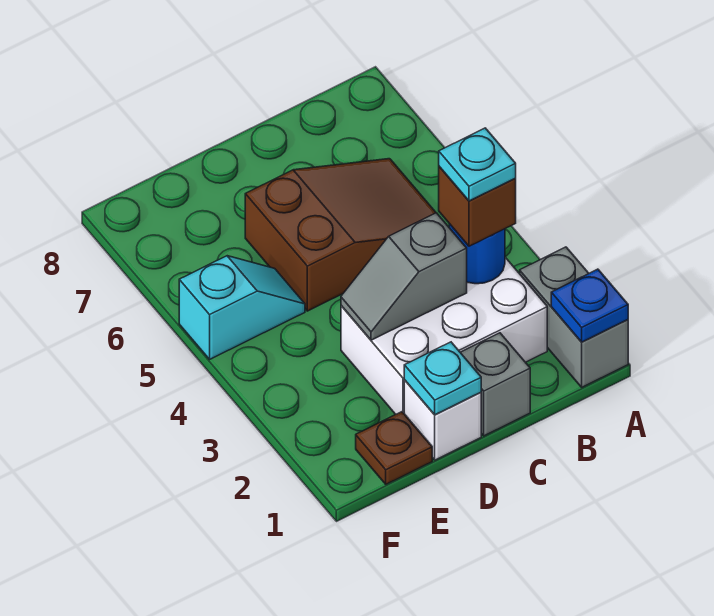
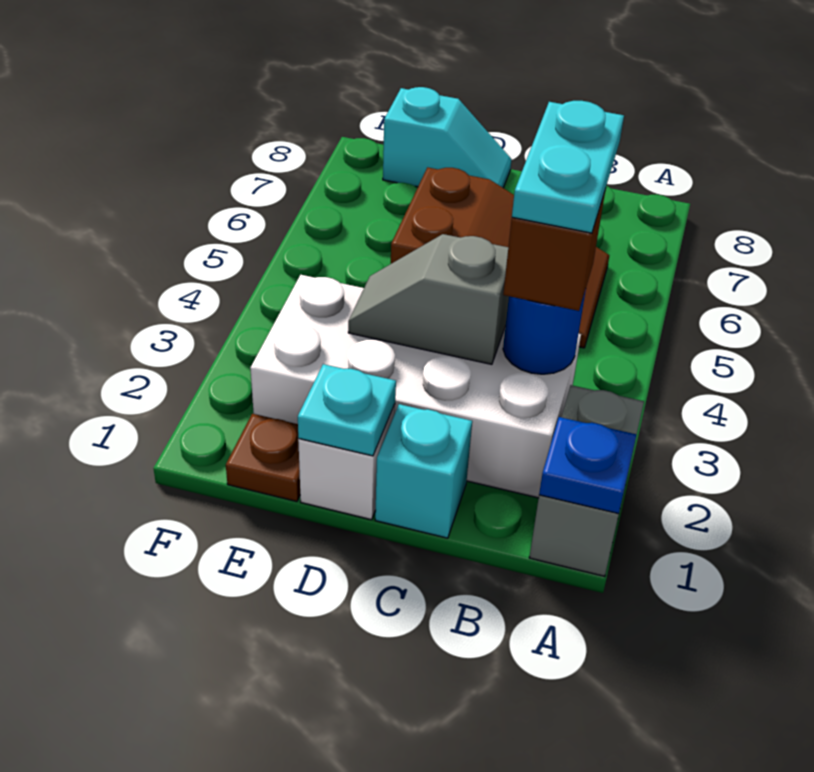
white 2x3 brick [341,257,547,414] -> white 2x4 brick [250,275,581,498]
cyan 1x1 plate [439,128,516,201] -> cyan 1x2 plate [512,101,624,233]
grey 1x1 brick [460,333,530,436] -> cyan 1x1 brick [375,404,472,538]
cyan 1x2 slope [179,256,305,359] -> cyan 1x2 slope moved to [383,87,512,188]

